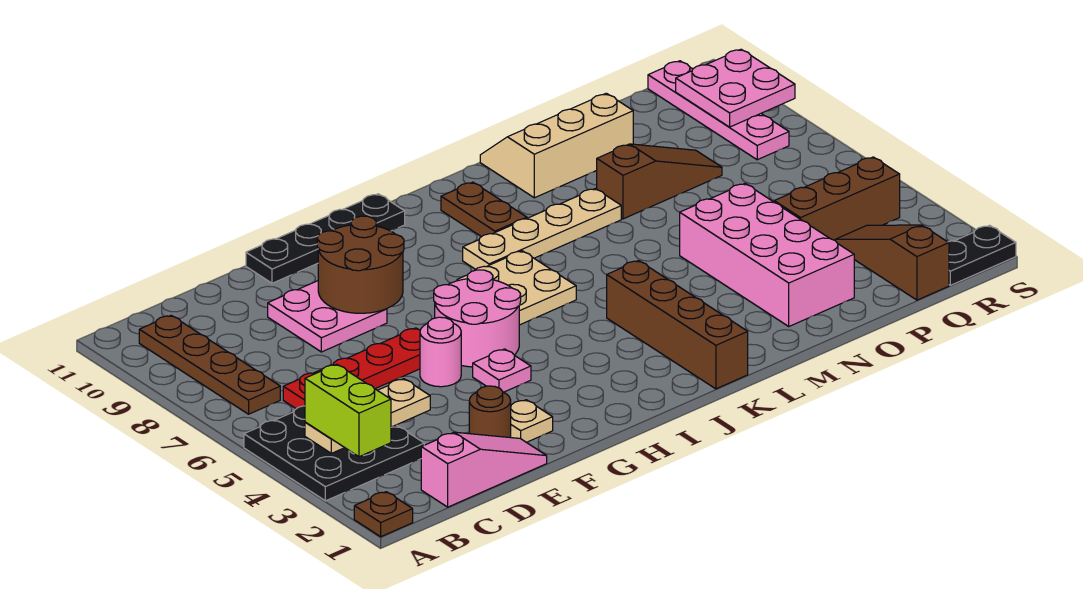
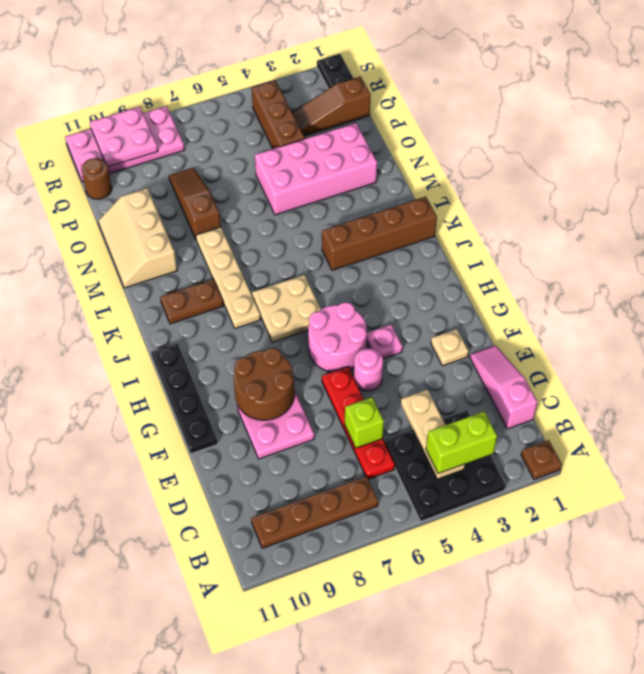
none -> lime 1x1 brick [345,397,384,448]
brown 1x1 round brick [469,386,511,438] -> brown 1x1 round brick moved to [81,158,112,199]
pink 1x4 plate [648,61,789,160] -> pink 2x4 plate [65,106,184,182]

